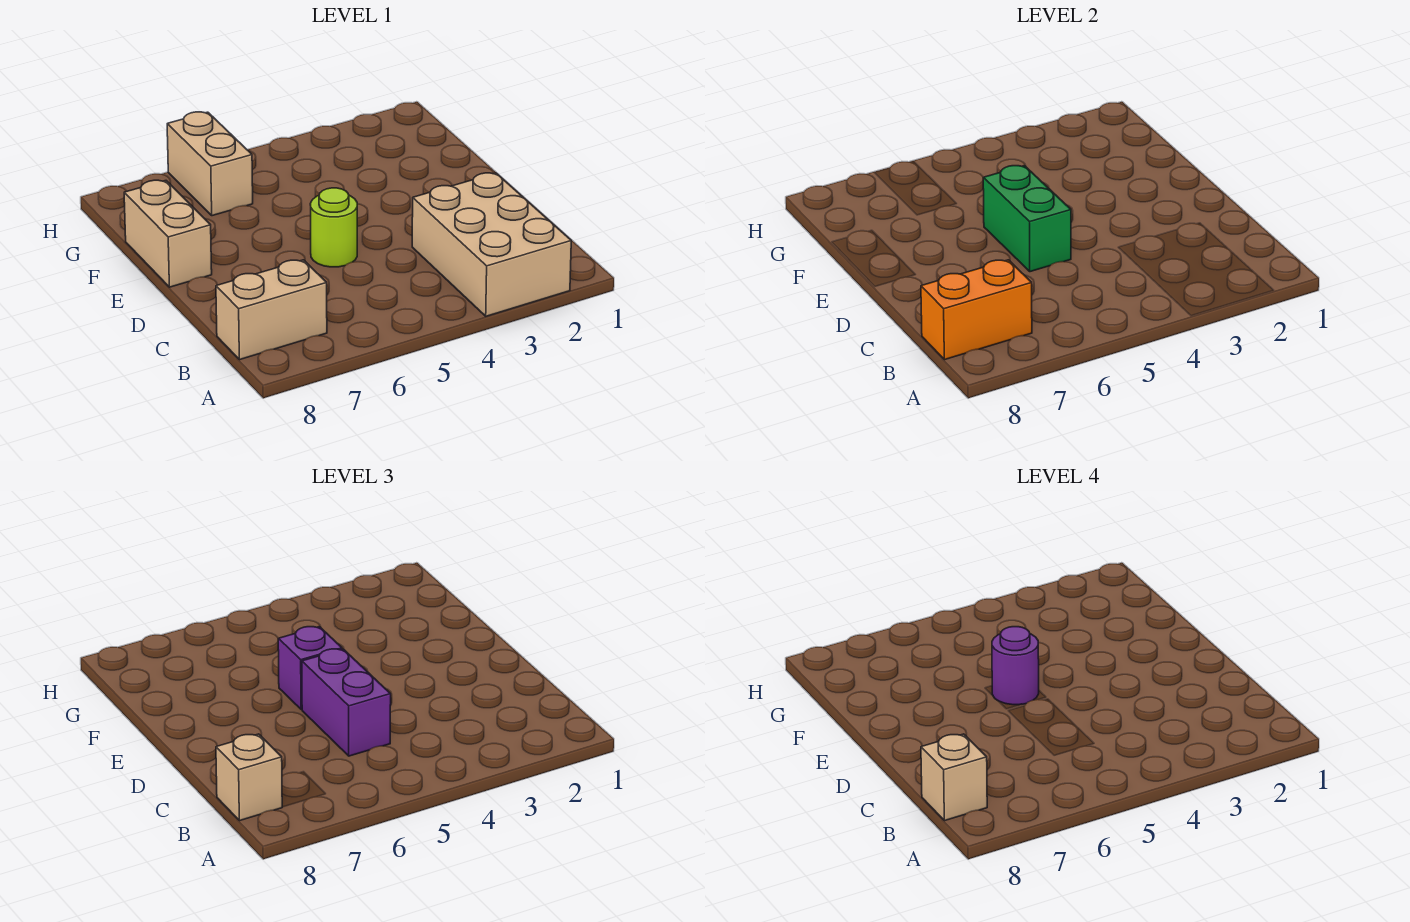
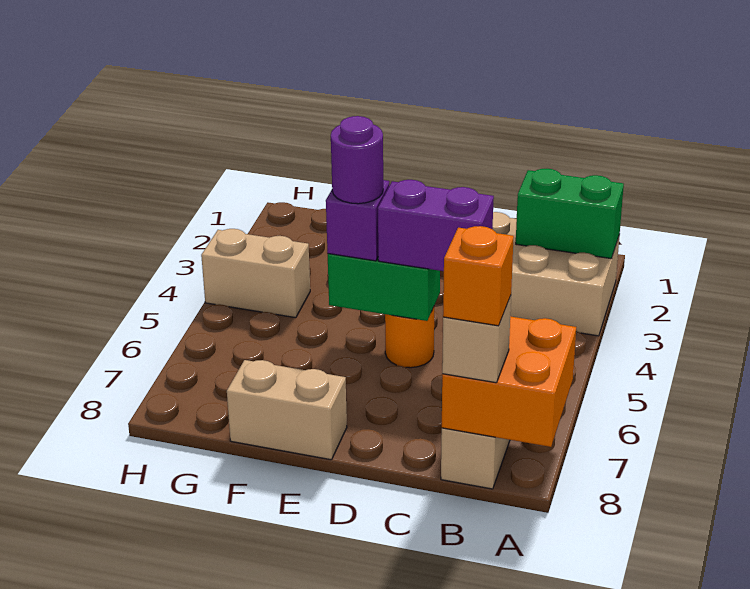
none -> green 1x2 brick [516,169,624,259]
orange 1x2 brick [921,260,1032,360] -> orange 2x2 brick [442,316,576,447]
tan 1x1 brick [921,734,987,821] -> orange 1x1 brick [443,226,514,326]
lime 1x1 round brick [310,188,357,267] -> orange 1x1 round brick [385,307,434,368]
tan 1x2 brick [167,112,253,216] -> tan 1x2 brick moved to [201,229,310,318]

